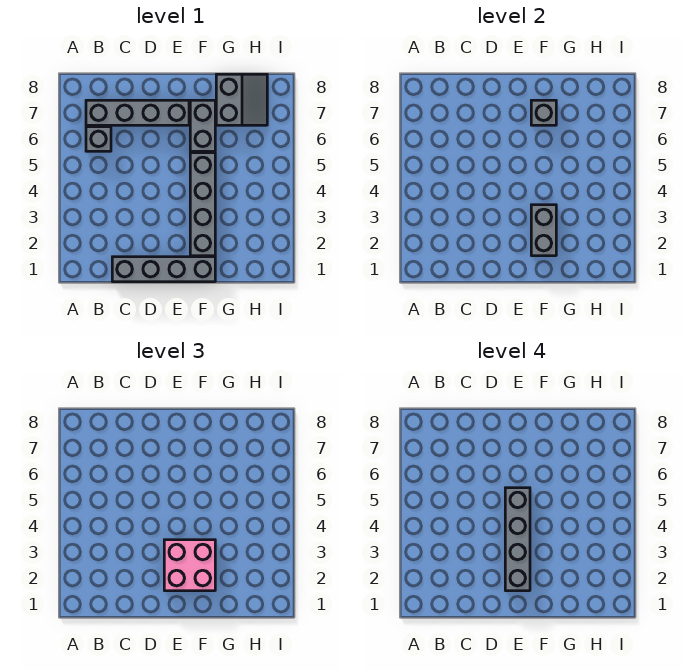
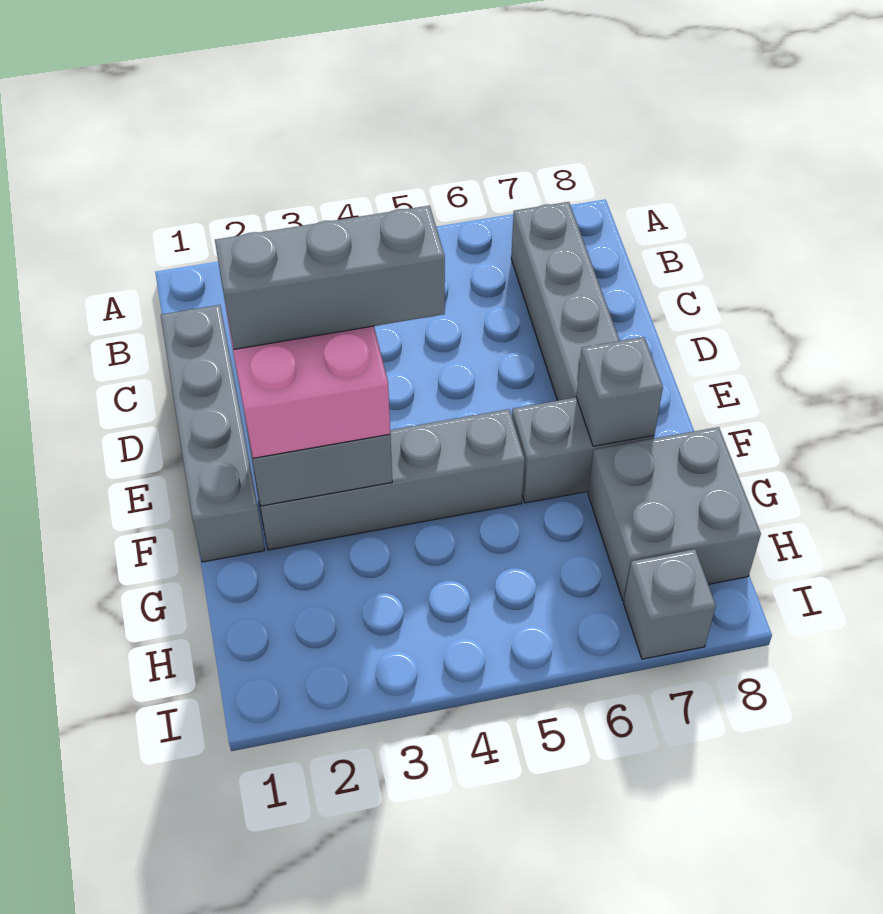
grey 1x1 brick [86,127,111,151] -> grey 1x1 brick moved to [624,549,716,659]
grey 1x4 brick [505,488,530,591] -> grey 1x3 brick [215,206,445,349]
grey 2x2 slope [216,74,267,125] -> grey 2x2 brick [588,427,761,601]

